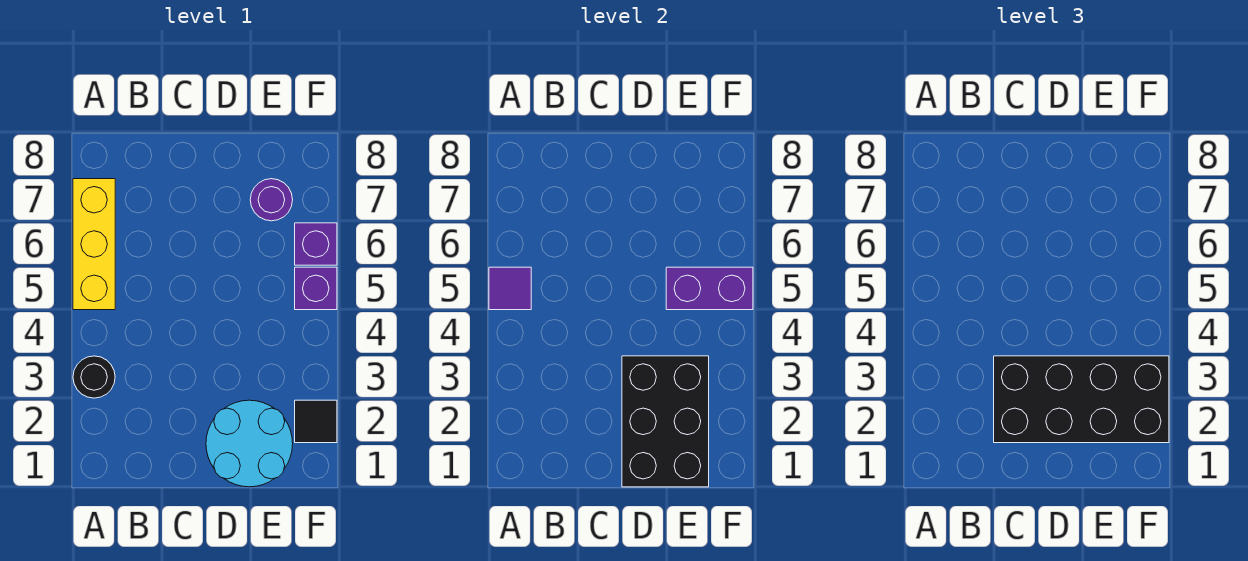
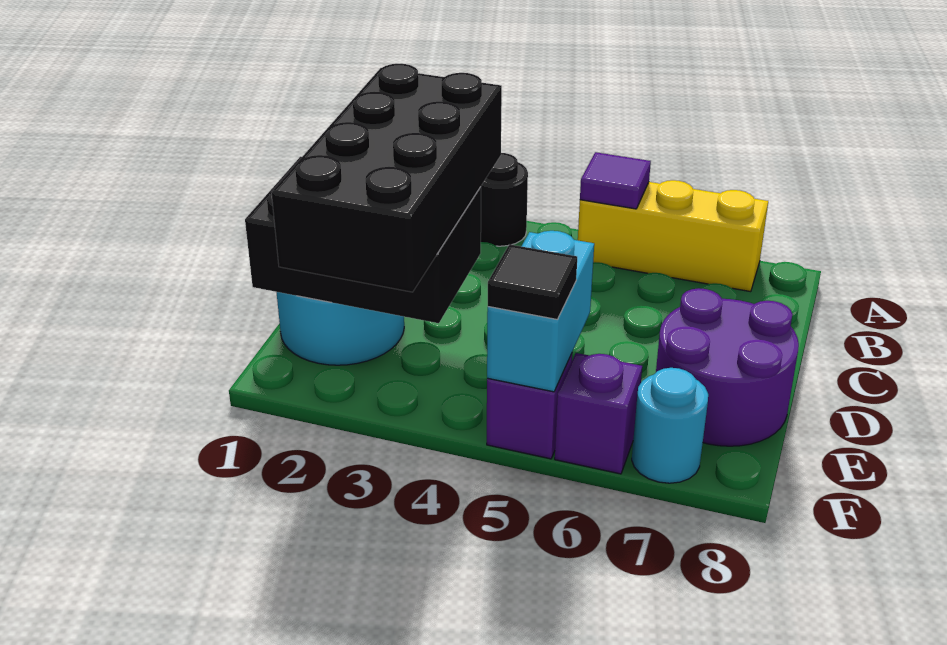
purple 1x2 brick [666,267,753,310] -> cyan 1x2 brick [487,231,594,392]
purple 1x1 round brick [250,179,293,221] -> purple 2x2 round brick [656,288,799,446]
black 1x1 tile [295,400,337,443] -> black 1x1 tile moved to [488,244,577,319]
none -> cyan 1x1 round brick [632,368,708,483]

